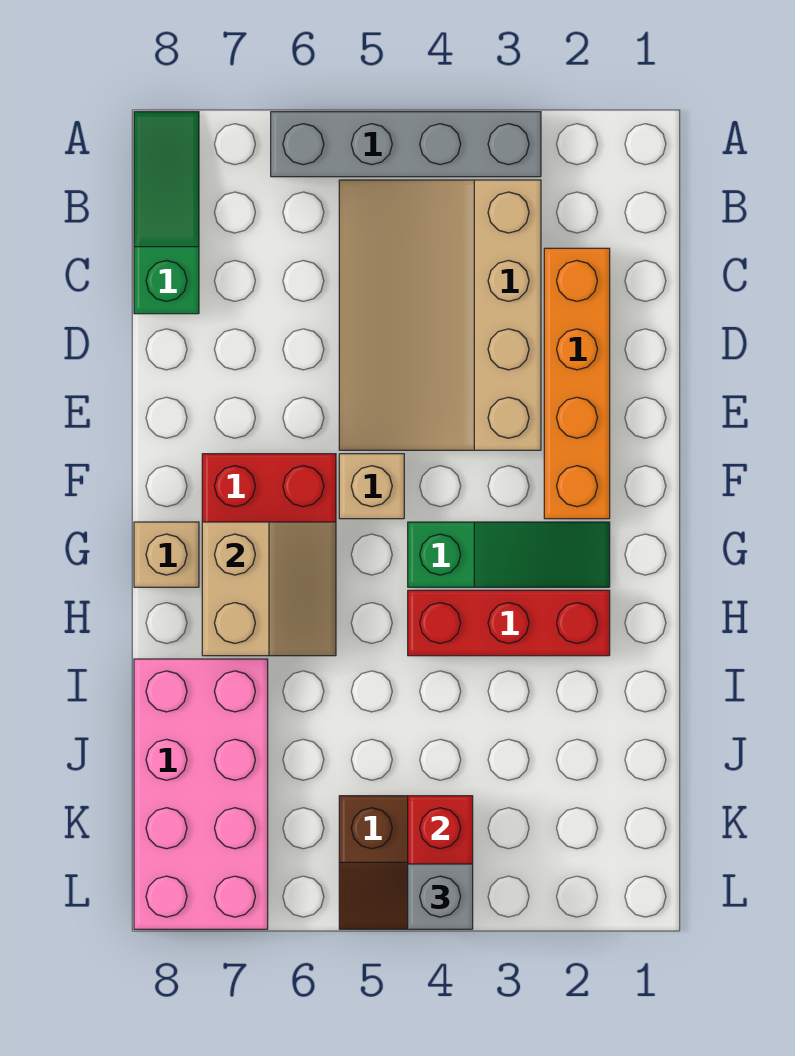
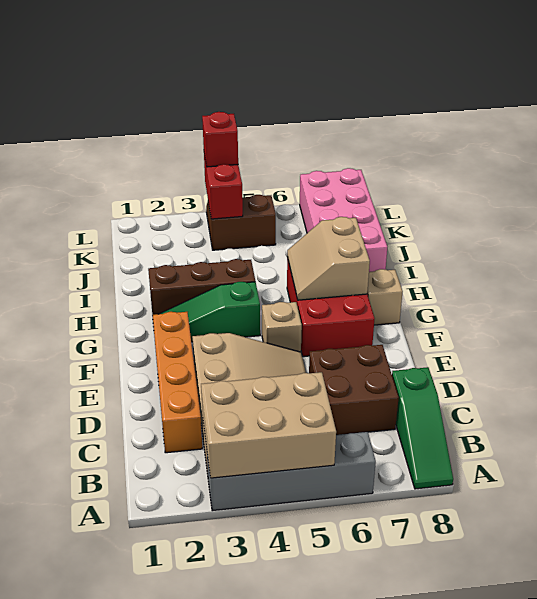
none -> tan 2x3 brick [201,372,336,478]
none -> brown 2x2 brick [309,345,399,435]
red 1x3 brick [408,590,610,656] -> brown 1x3 brick [148,259,255,315]
grey 1x1 brick [408,864,473,929] -> red 1x1 brick [202,112,238,167]

